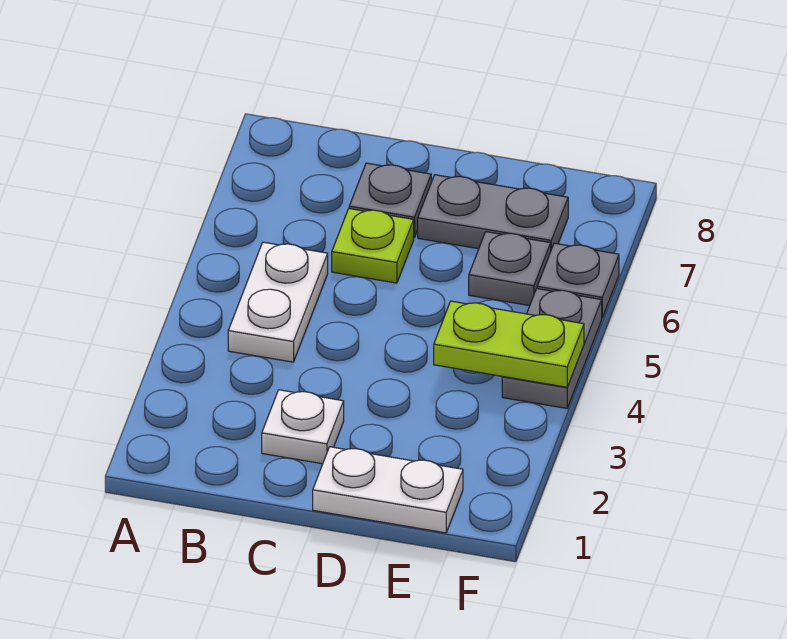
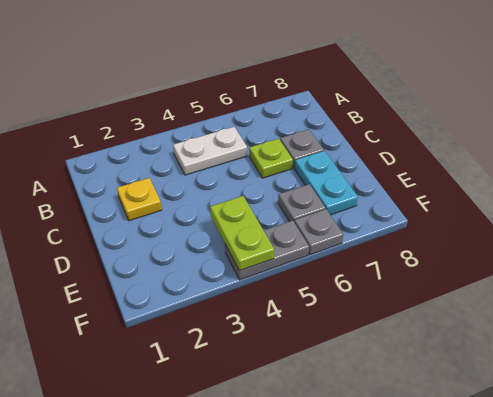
white 1x1 plate [262,390,344,464] -> yellow 1x1 plate [117,178,162,221]
white 1x2 plate [313,447,463,533] -> none
grey 1x2 plate [418,175,568,249] -> cyan 1x2 plate [295,151,358,215]

